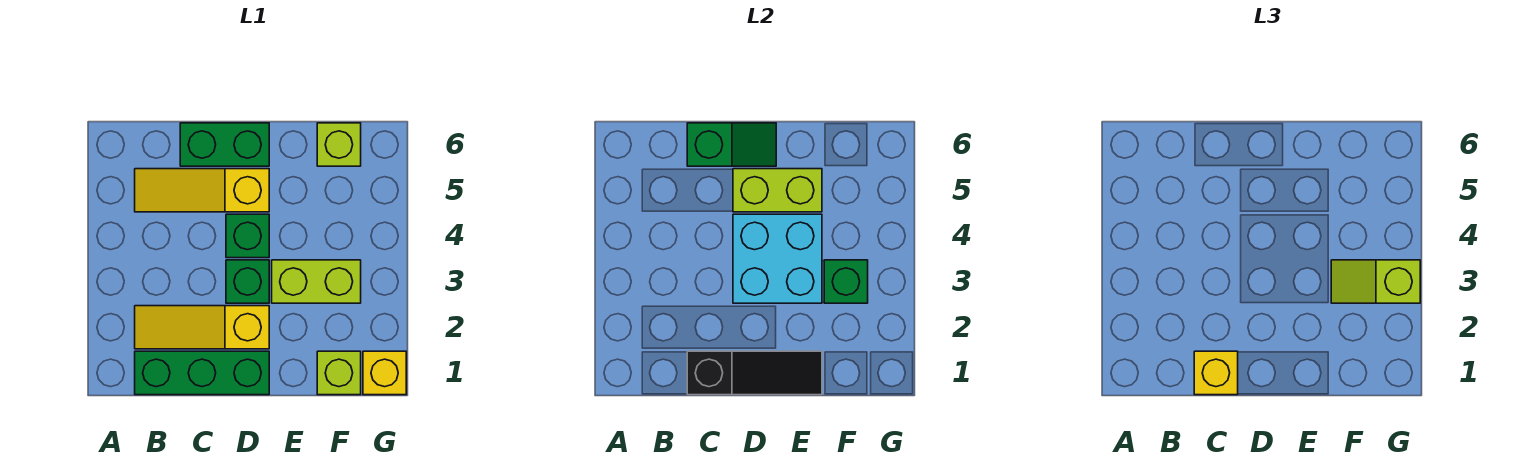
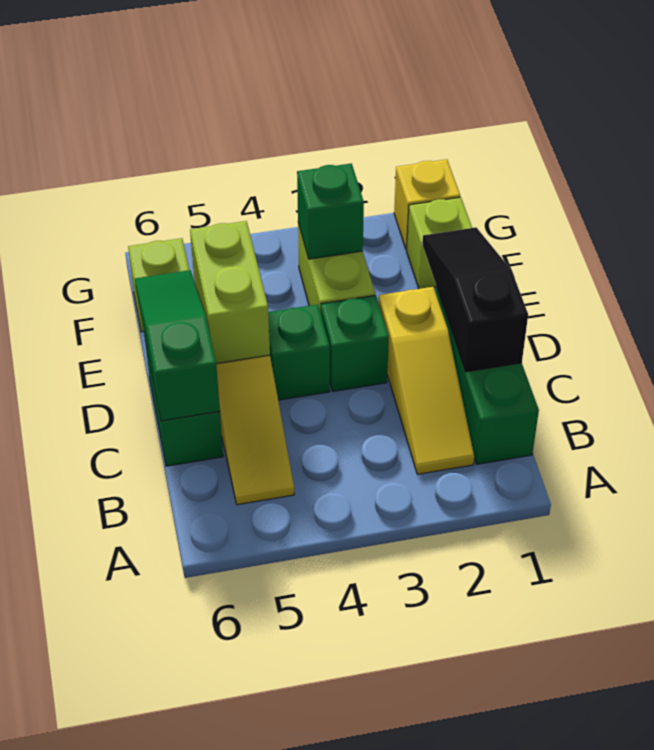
yellow 1x1 brick [1194,351,1238,395] -> none
green 1x2 slope [687,123,776,166] -> green 1x3 slope [135,270,220,421]
cyan 2x2 brick [733,214,822,303] -> none
lime 1x2 slope [1331,260,1420,303] -> none

